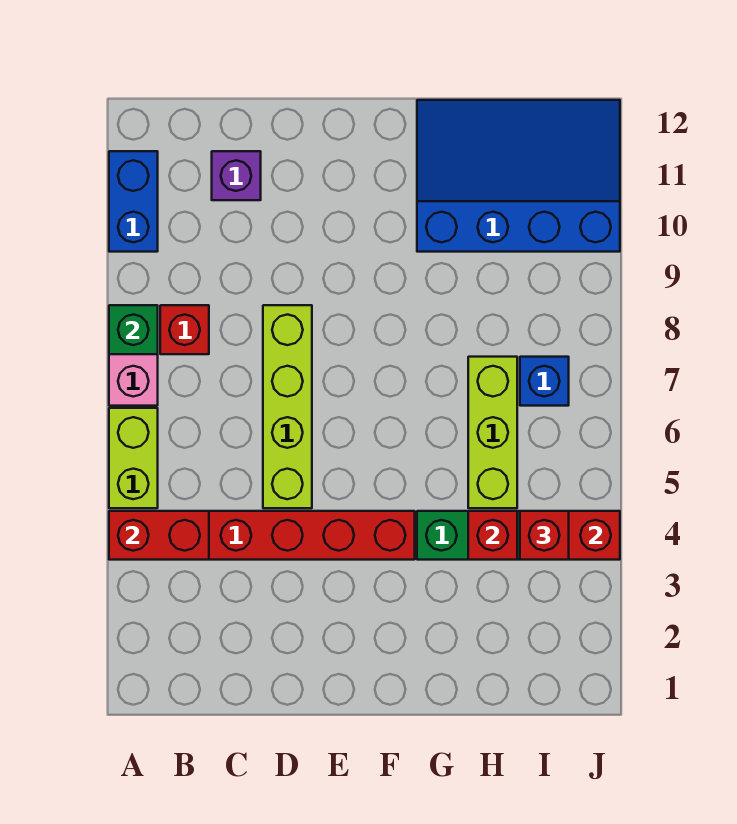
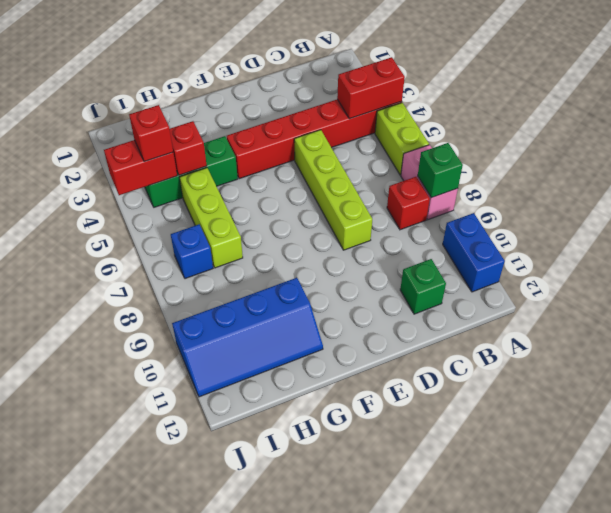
purple 1x1 brick [212,151,261,200] -> green 1x1 brick [400,259,446,314]
blue 3x4 slope [417,100,620,252] -> blue 2x4 slope [172,278,323,397]

